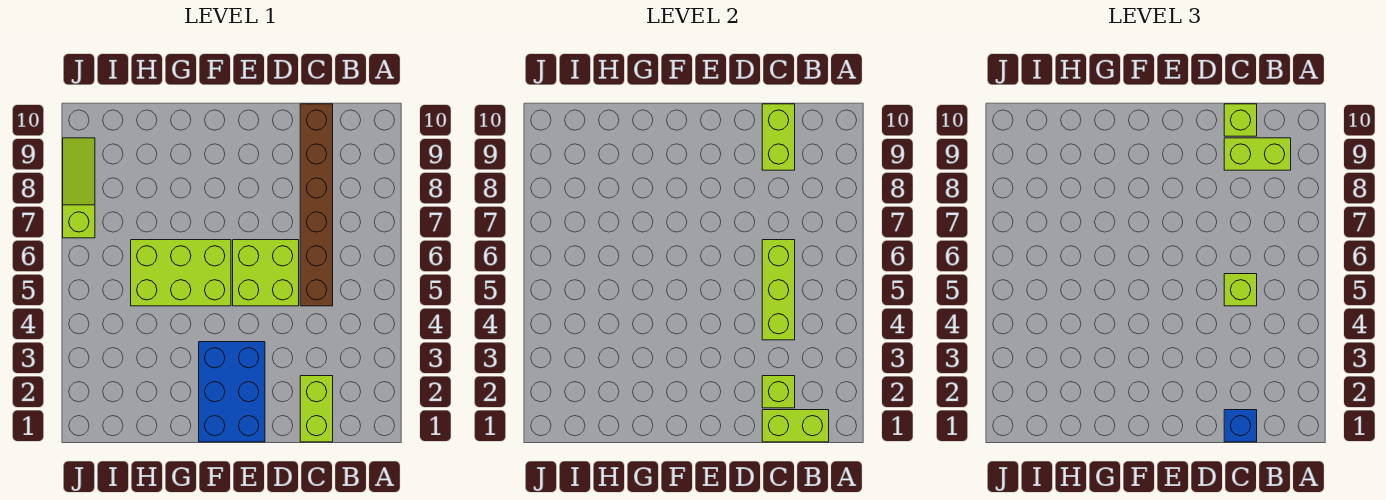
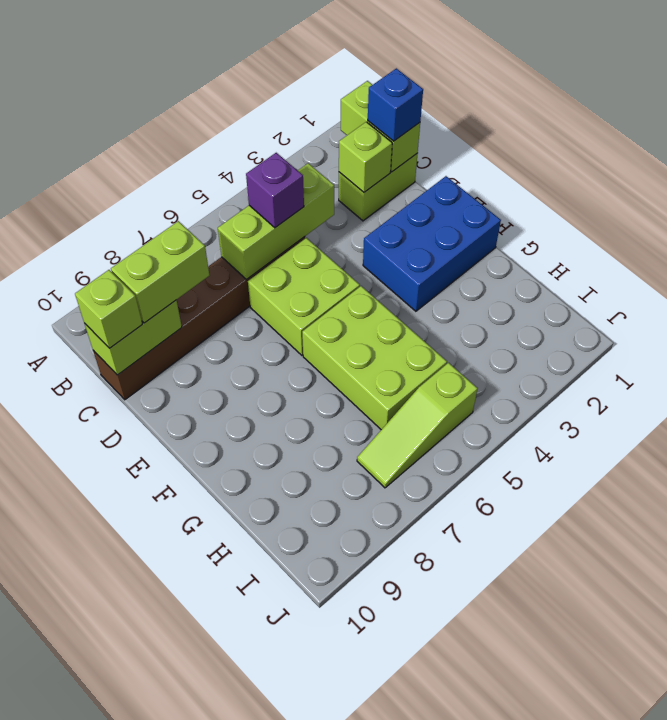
lime 1x2 brick [1224,138,1291,170] -> lime 1x2 brick turned to [111,221,209,323]
lime 1x1 brick [1224,274,1257,306] -> purple 1x1 brick [246,153,304,228]
lime 1x3 slope [63,138,95,238] -> lime 1x3 slope moved to [357,363,478,488]

